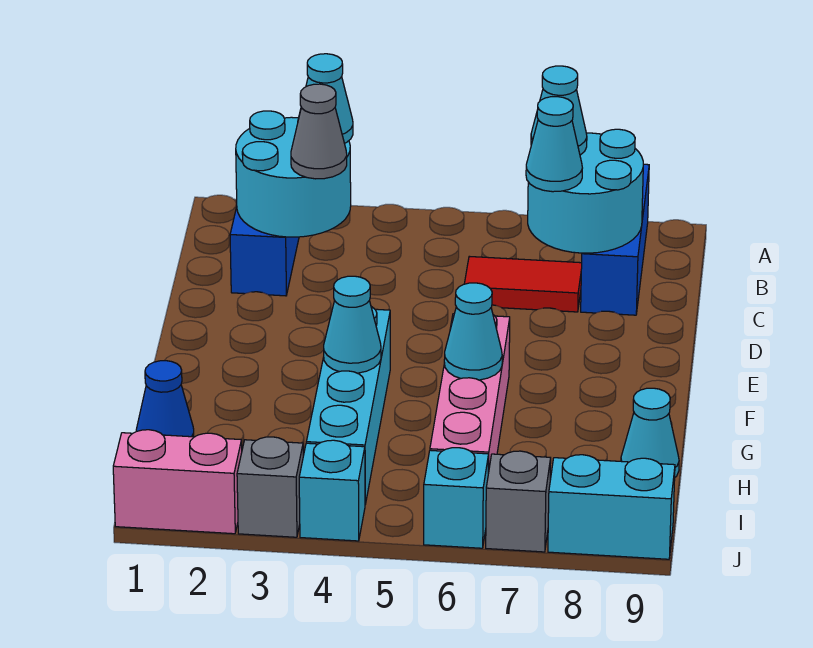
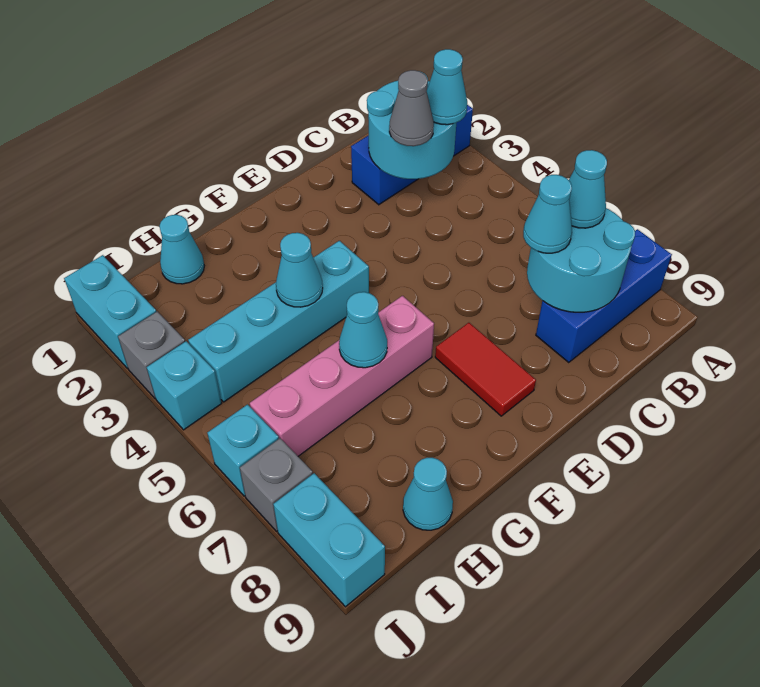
red 1x2 tile [464,256,582,312] -> red 1x2 tile moved to [435,323,536,416]
blue 1x1 cone [136,361,194,437] -> cyan 1x1 cone [160,215,204,284]
pink 1x2 brick [113,430,242,534] -> cyan 1x2 brick [64,255,156,368]

